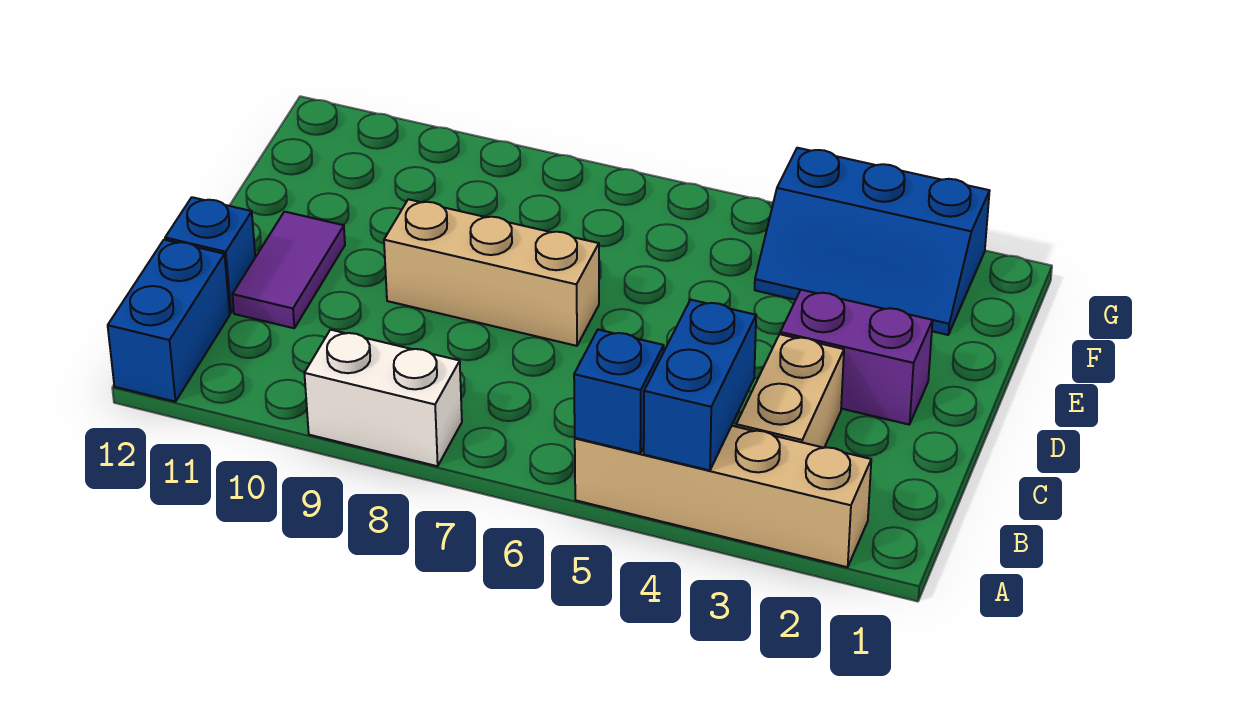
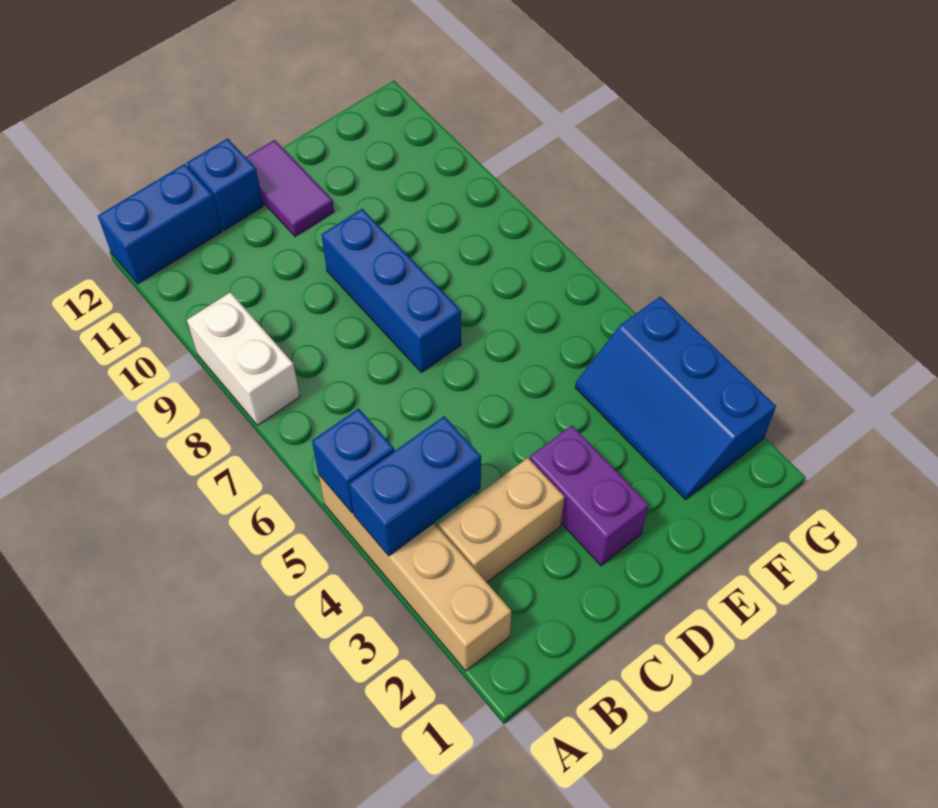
purple 1x2 tile [232,212,345,328] -> purple 1x2 tile turned to [246,140,334,236]
tan 1x3 brick [384,199,599,346] -> blue 1x3 brick [322,209,461,372]

